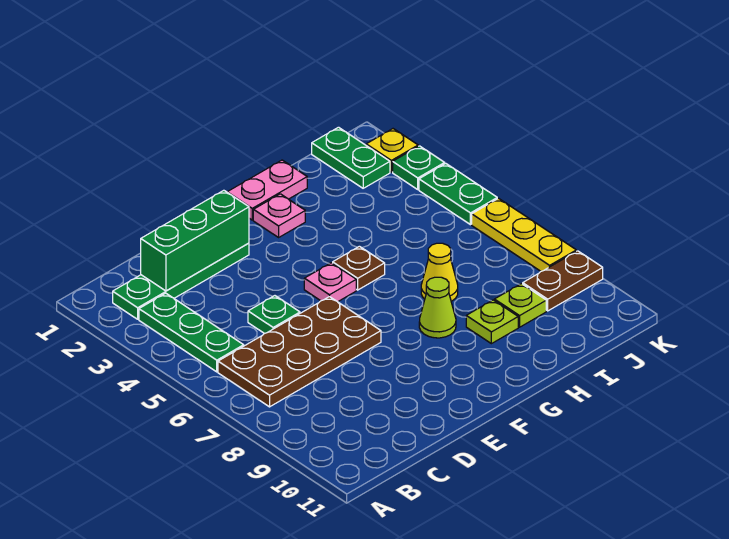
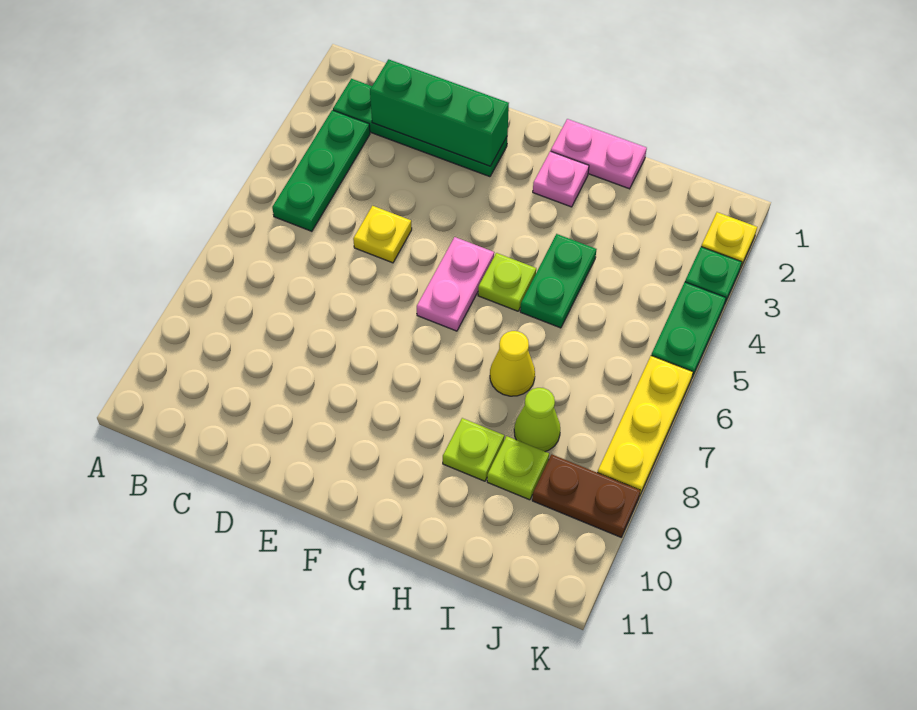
brown 2x4 plate [218,297,381,407] -> none
green 1x1 plate [248,296,300,334] -> yellow 1x1 plate [353,206,412,263]
pink 1x1 plate [304,263,356,302] -> pink 1x2 plate [417,237,494,331]
brown 1x1 plate [333,246,385,290] -> lime 1x1 plate [478,253,536,311]
lime 1x1 cone [419,277,456,338] -> lime 1x1 cone moved to [514,388,560,452]
green 1x2 plate [312,127,390,188] -> green 1x2 plate moved to [520,234,596,328]

